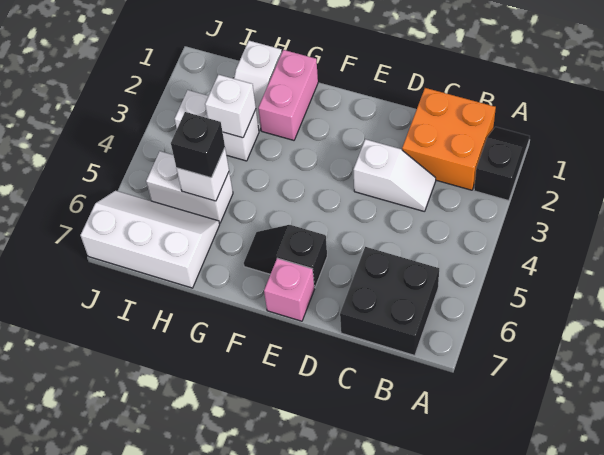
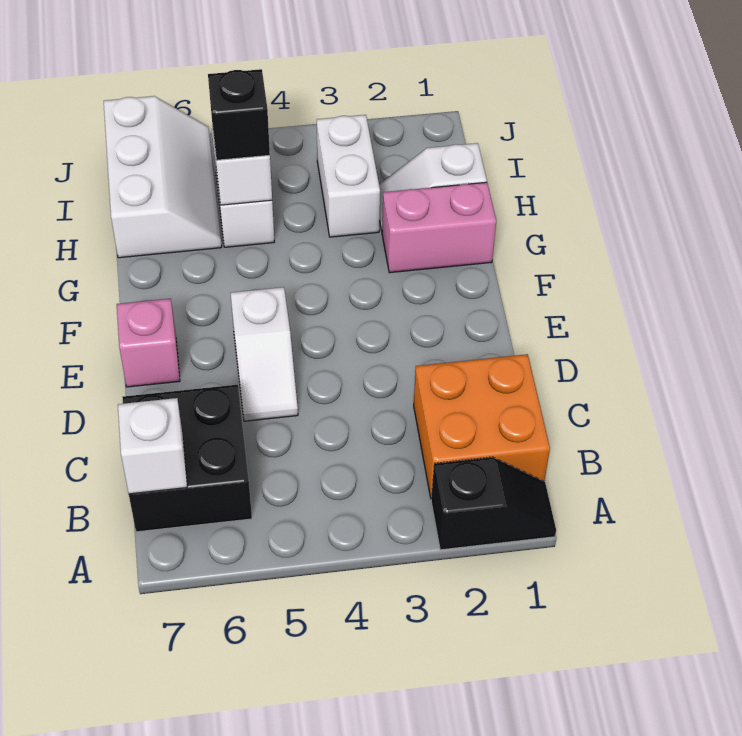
white 1x2 slope [353,139,436,212] -> white 1x2 slope moved to [230,287,298,421]
black 1x2 slope [244,225,327,288] -> none
white 1x1 brick [205,74,256,138] -> white 1x1 brick moved to [118,398,187,494]

